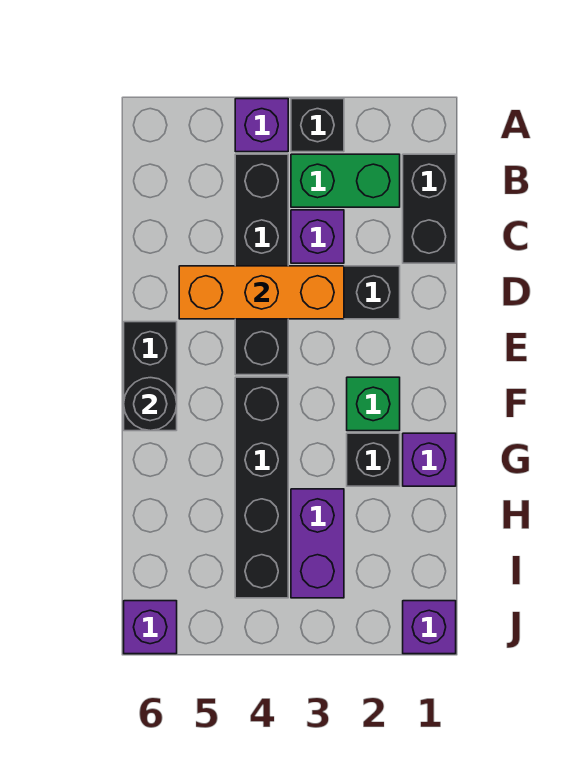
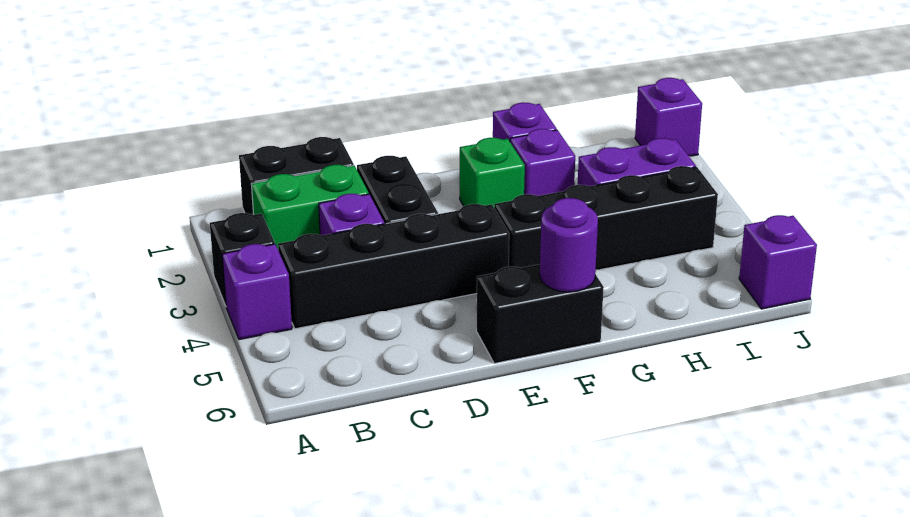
green 1x2 brick [291,154,400,207] -> green 1x2 brick turned to [251,165,369,249]
orange 1x3 brick [179,266,344,319] -> none
black 1x1 round brick [124,378,177,431] -> purple 1x1 round brick [540,198,598,292]
black 1x1 brick [347,433,400,486] -> purple 1x1 brick [510,129,575,196]

